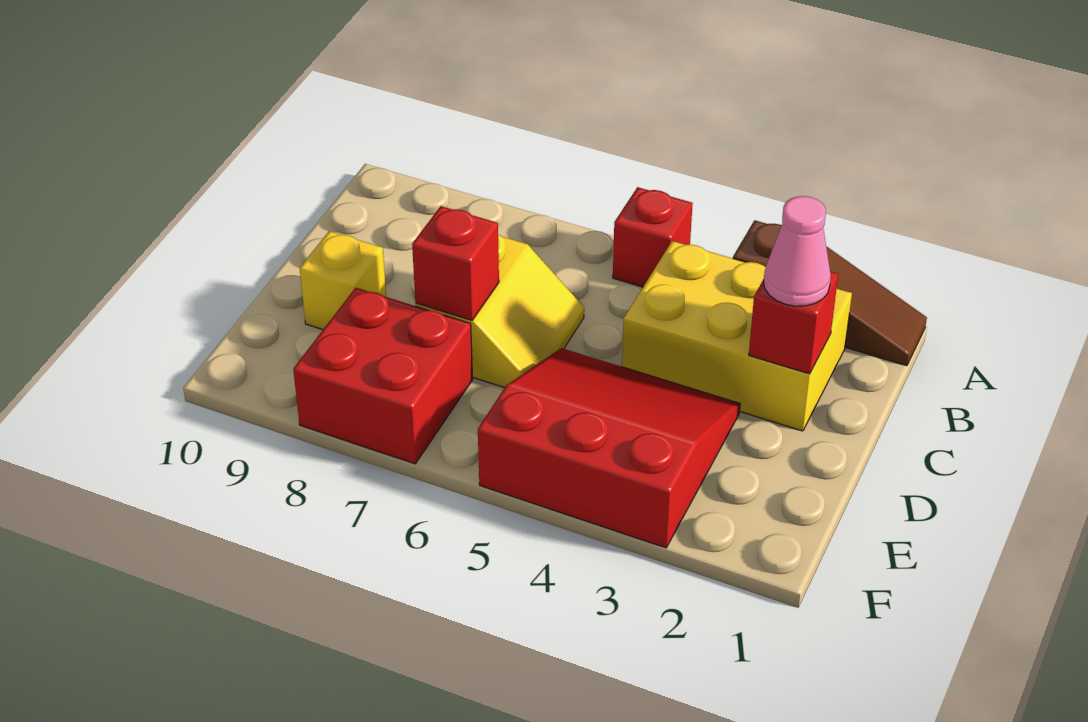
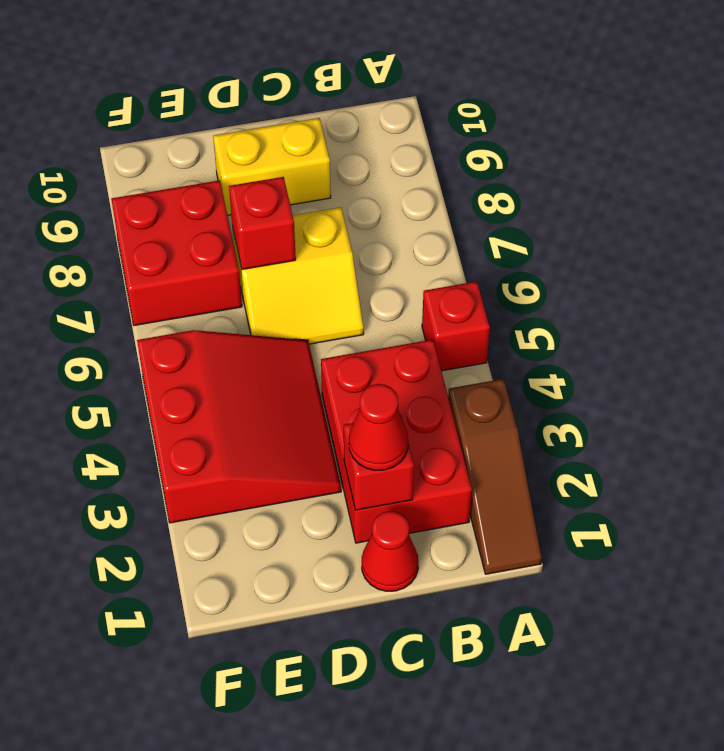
yellow 2x3 brick [622,241,852,431] -> red 2x3 brick [321,340,472,543]
none -> red 1x1 cone [362,511,418,591]
pink 1x1 cone [764,196,831,306] -> red 1x1 cone [349,384,408,470]
yellow 1x1 brick [300,231,386,330] -> yellow 1x2 brick [213,118,331,215]

